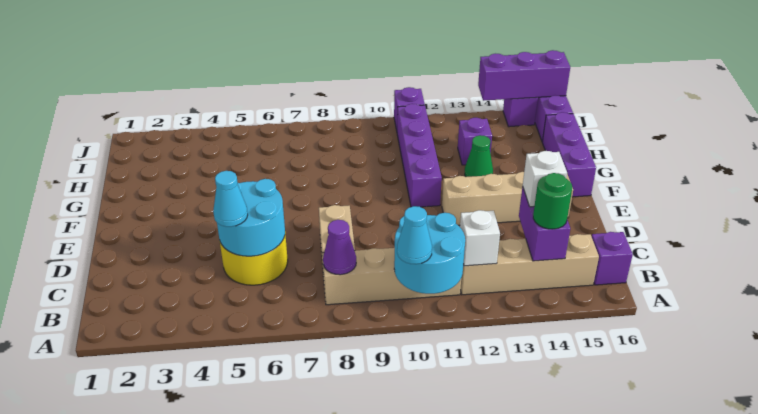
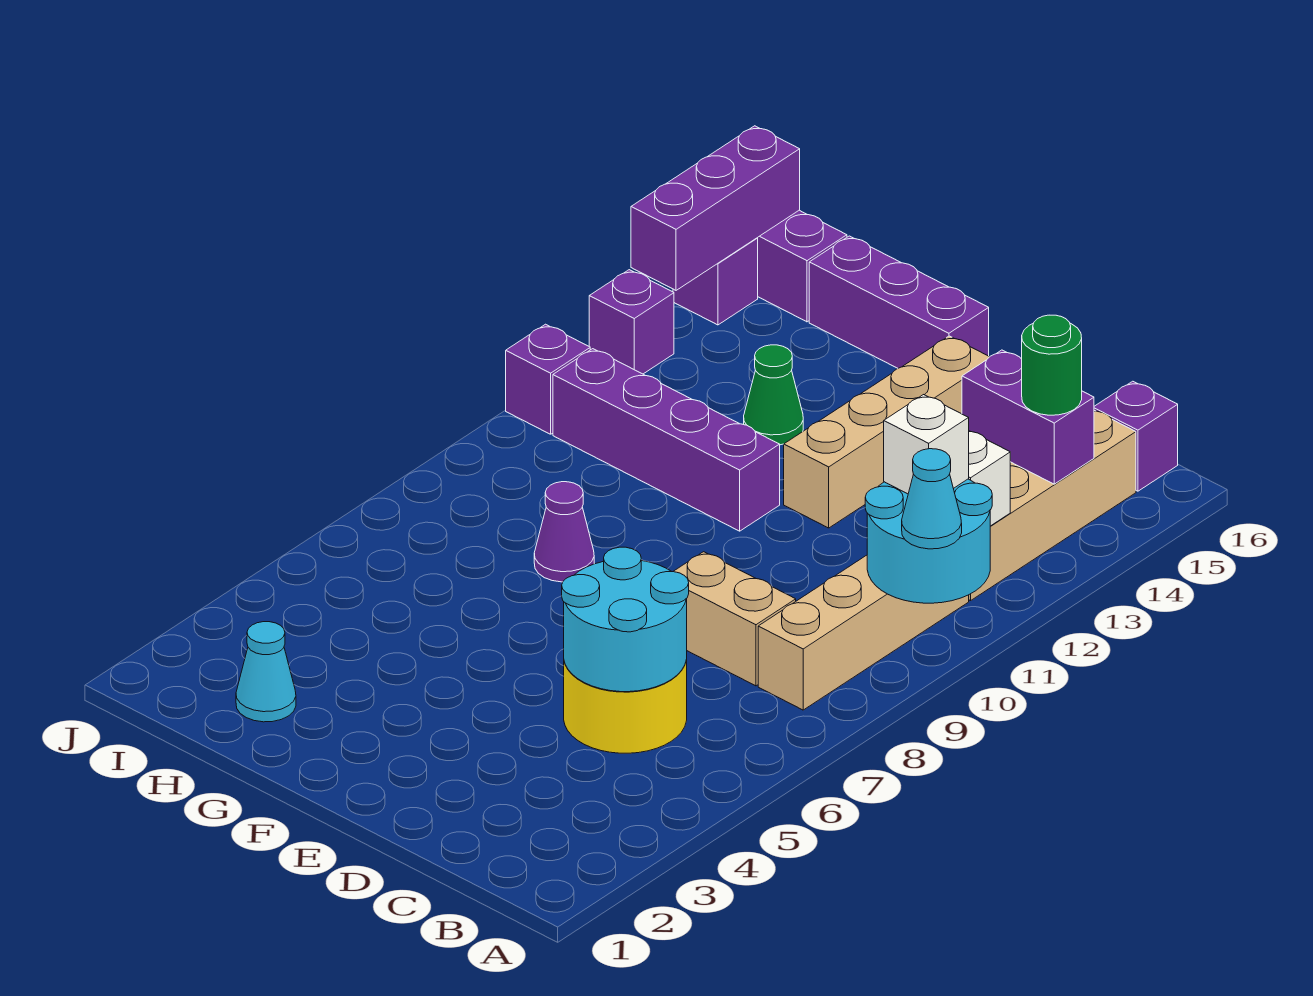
purple 1x1 cone [323,220,356,275] -> purple 1x1 cone moved to [534,482,594,582]
cyan 1x1 cone [213,171,248,227] -> cyan 1x1 cone moved to [236,622,296,722]
white 1x1 brick [523,151,567,207] -> white 1x1 brick moved to [884,395,969,494]
purple 1x1 brick [458,118,492,165] -> purple 1x1 brick moved to [589,270,674,374]

